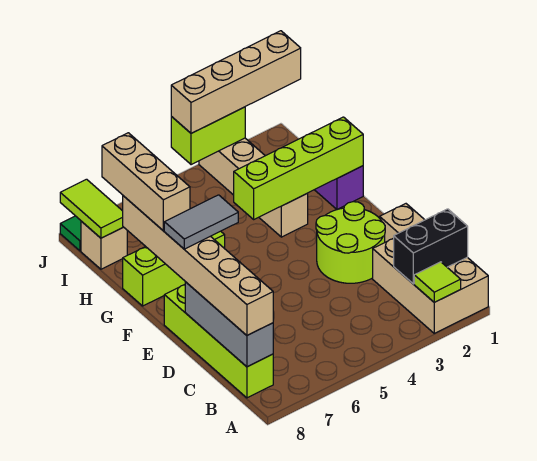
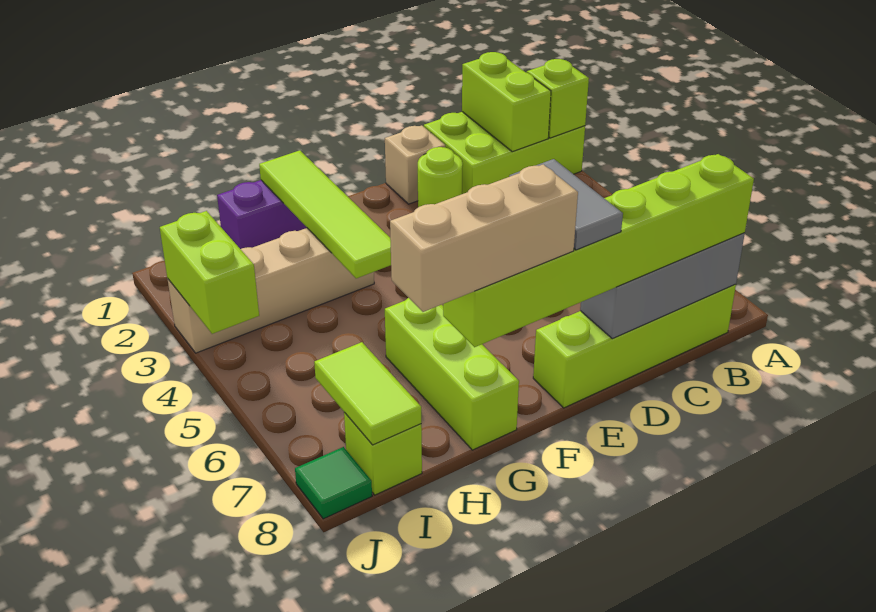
tan 2x3 brick [373,239,488,333] -> lime 2x3 brick [424,112,585,194]
lime 1x1 tile [414,262,461,302] -> lime 1x1 brick [527,59,589,138]
black 1x2 brick [393,209,468,284] -> lime 1x2 brick [462,52,551,152]
tan 1x6 brick [123,196,273,335] -> lime 1x6 brick [443,154,754,347]
lime 2x2 round brick [316,202,385,283] -> lime 1x1 round brick [418,147,463,207]
lime 1x4 brick [234,117,363,219] -> lime 1x4 tile [259,150,391,278]
tan 1x1 brick [81,221,127,269] -> lime 1x1 brick [344,412,422,495]
lime 1x2 tile [60,179,123,238] -> lime 1x2 tile turned to [314,342,421,445]
tan 1x4 brick [171,31,301,133] -> none

